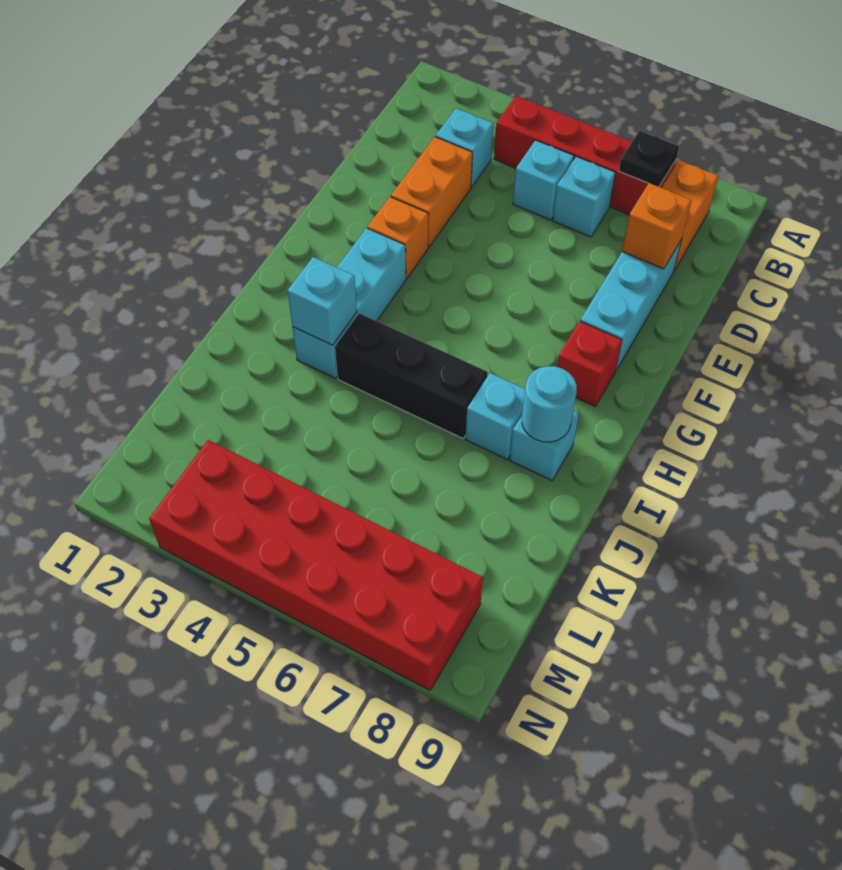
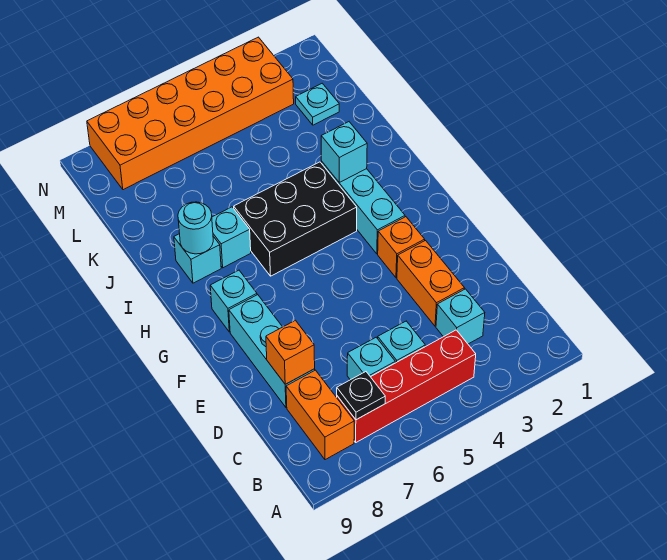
red 1x1 brick [557,321,622,406] -> cyan 1x1 brick [210,270,257,332]
black 1x3 brick [335,313,488,438] -> black 2x3 brick [234,162,357,276]
none -> cyan 1x1 plate [296,83,339,125]
red 2x6 brick [149,440,483,690] -> orange 2x6 brick [87,37,294,190]

